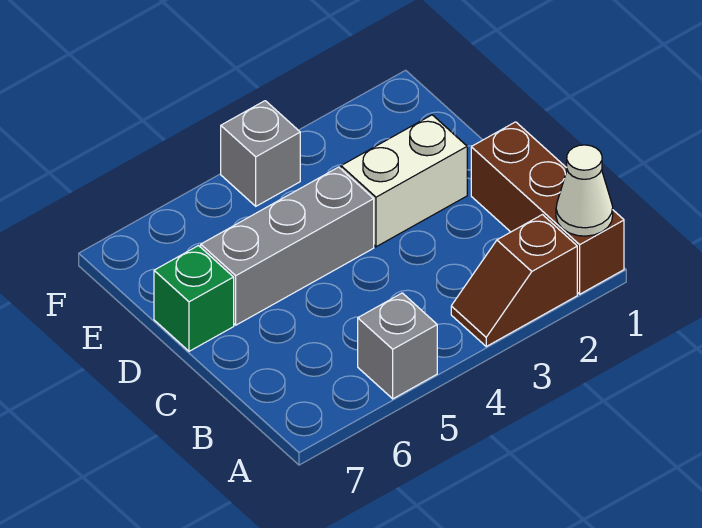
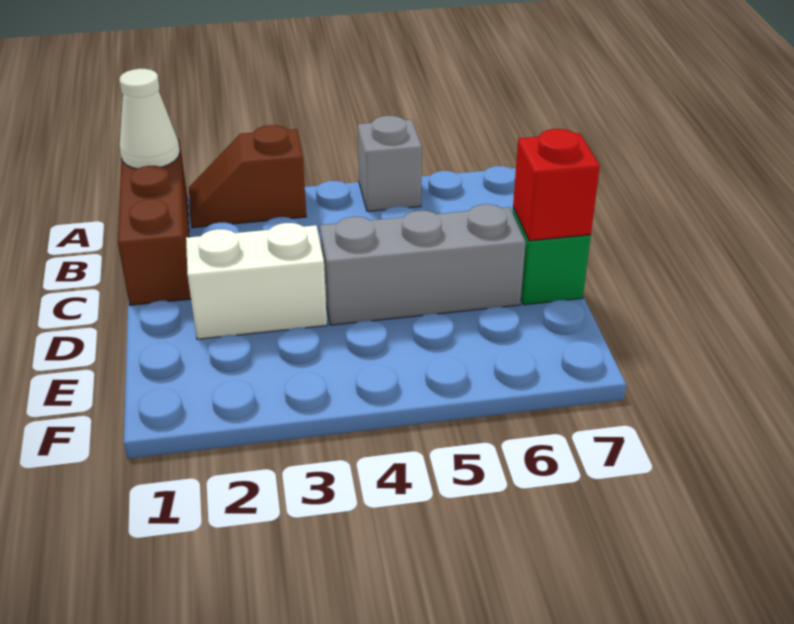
brown 1x2 slope [451,215,577,346] -> brown 1x2 slope turned to [189,125,306,228]
none -> red 1x1 brick [513,129,600,241]
grey 1x1 brick [221,101,300,206] -> none

